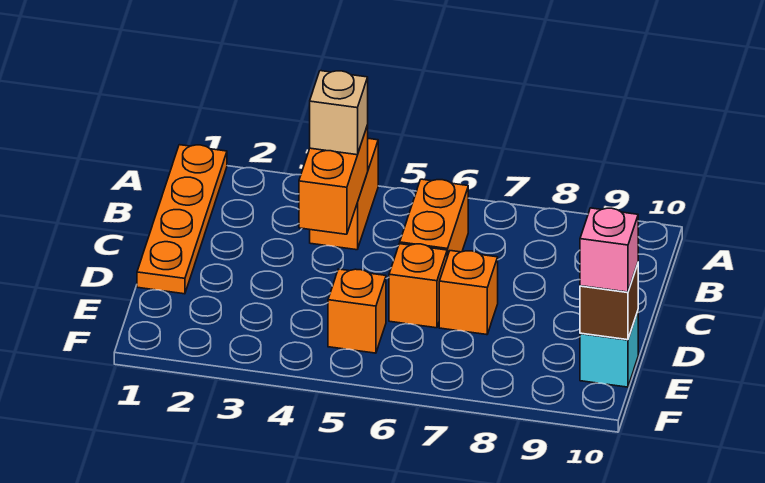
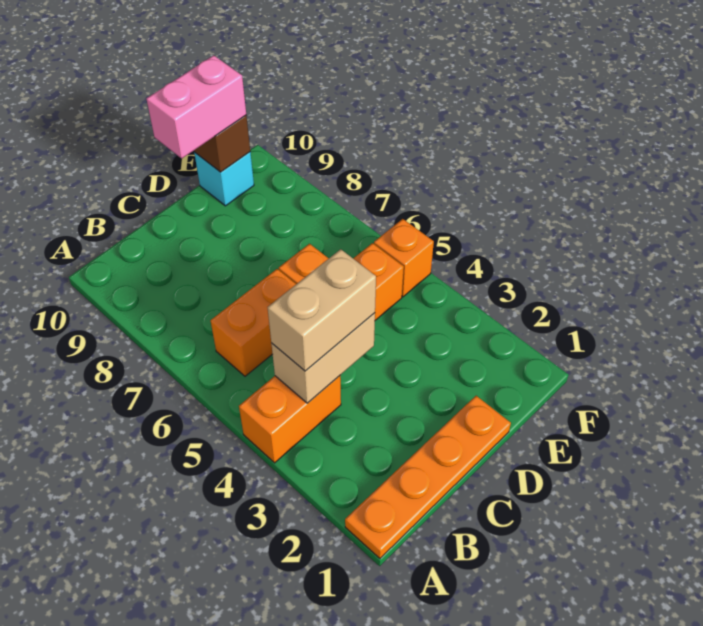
orange 1x2 brick [299,125,368,234] -> tan 1x2 brick [271,313,375,403]
tan 1x1 brick [310,71,368,155] -> tan 1x2 brick [268,249,376,371]
orange 1x1 brick [439,251,498,335] -> orange 1x1 brick moved to [374,219,434,297]
pink 1x1 brick [580,208,638,292] -> pink 1x2 brick [147,55,246,158]

